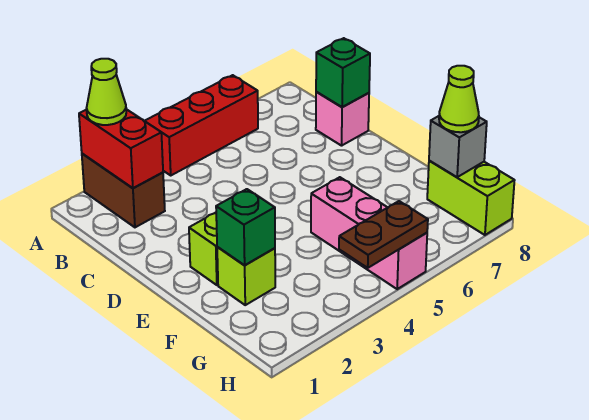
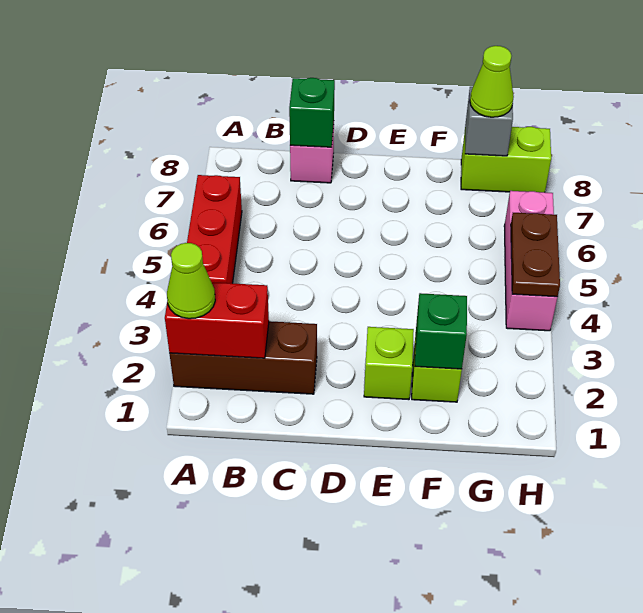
brown 1x2 brick [82,154,165,227] -> brown 1x3 brick [169,321,317,394]
pink 1x3 brick [311,177,427,289] -> pink 1x3 brick turned to [504,191,557,331]

